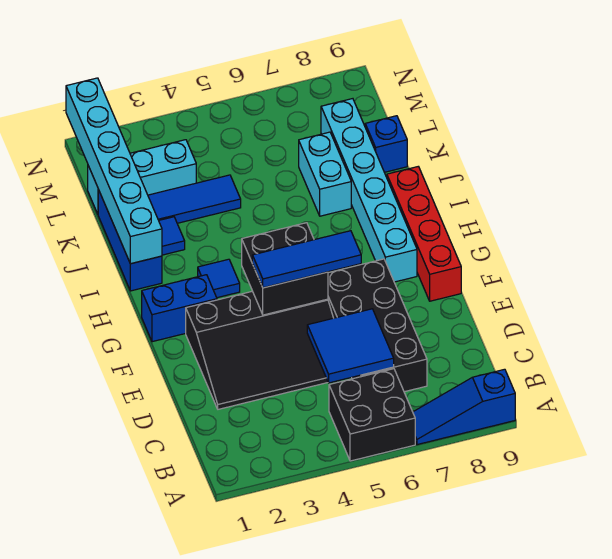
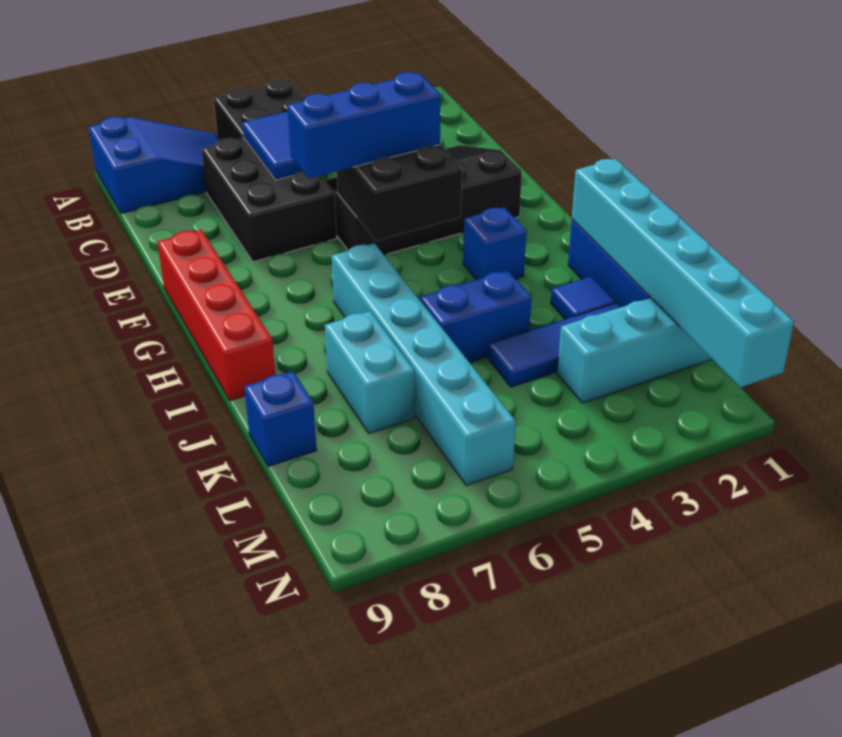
blue 1x3 slope [413,369,515,445] -> blue 2x3 slope [89,117,219,214]
black 2x4 brick [328,259,427,392] -> black 2x3 brick [202,138,337,262]
blue 1x3 tile [252,231,361,288] -> blue 1x3 brick [287,72,441,179]
blue 1x2 brick [142,275,217,342] -> blue 1x2 brick moved to [420,271,532,363]
cyan 1x6 brick [321,99,417,282] -> cyan 1x6 brick moved to [332,243,516,486]
blue 1x1 tile [198,259,240,298] -> blue 1x1 brick [463,207,526,280]

